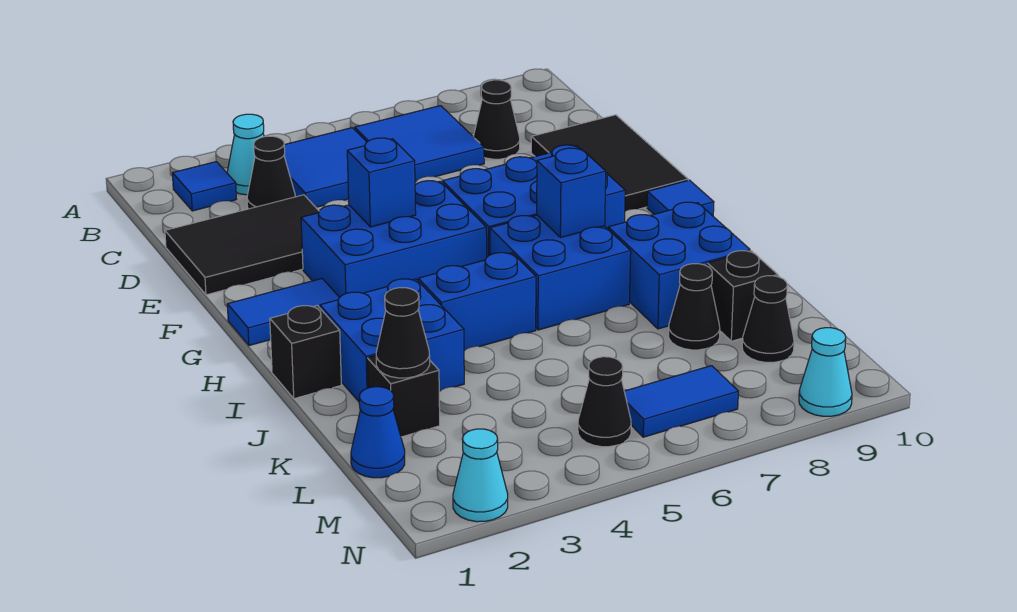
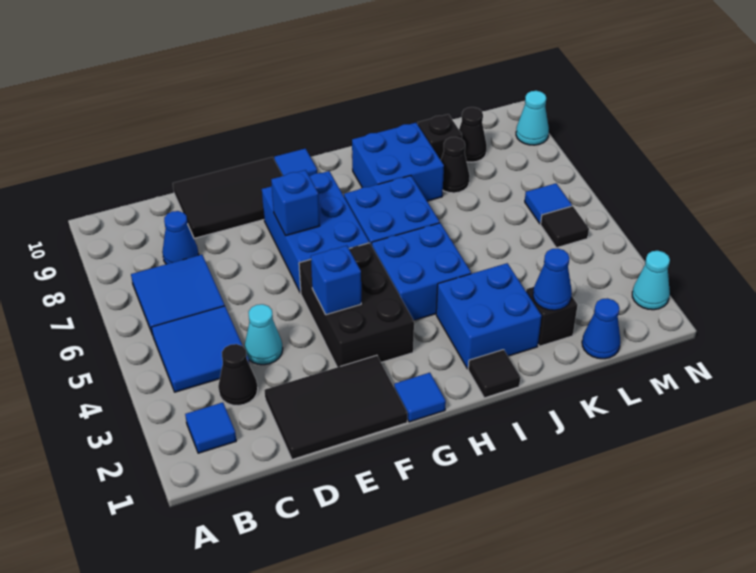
cyan 1x1 cone [227,114,264,195] -> cyan 1x1 cone moved to [244,304,283,365]
black 1x1 cone [473,80,520,159] -> blue 1x1 cone [162,211,199,264]
black 2x3 tile [165,195,319,295] -> black 2x3 tile turned to [264,355,407,460]
blue 2x3 brick [301,181,487,297] -> black 2x3 brick [299,243,414,367]
blue 1x2 tile [227,279,339,346] -> blue 1x1 tile [394,373,446,422]
blue 1x1 brick [537,148,606,238] -> blue 1x1 brick moved to [271,170,320,236]
black 1x1 brick [270,306,341,399] -> black 1x1 tile [468,350,520,398]
blue 1x2 brick [418,253,536,351] -> blue 2x2 brick [372,223,471,320]
black 1x1 cone [376,288,430,378] -> blue 1x1 cone [533,248,572,310]
black 1x1 cone [578,357,631,447] -> black 1x1 tile [541,206,589,248]
blue 1x2 tile [624,366,738,437] -> blue 1x1 tile [525,183,572,224]

